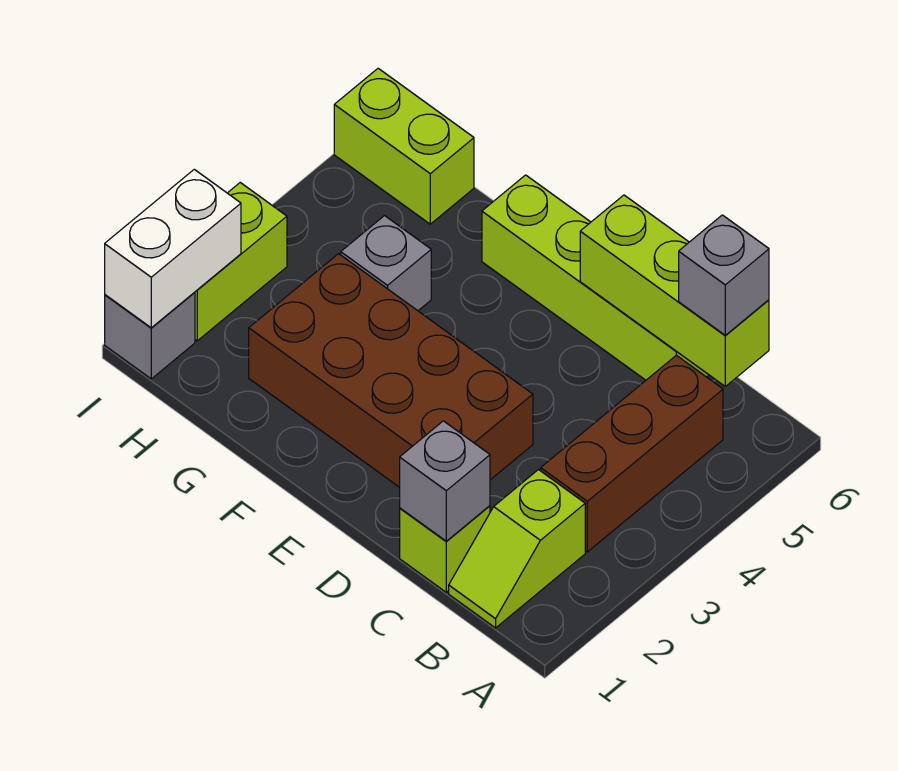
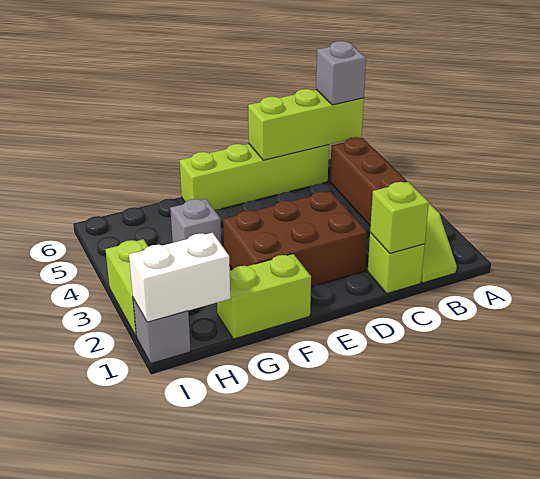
grey 1x1 brick [400,421,490,541] -> lime 1x1 brick [370,182,429,253]
brown 2x4 brick [249,254,533,487] -> brown 2x3 brick [223,191,367,286]
lime 1x2 brick [334,68,474,224] -> lime 1x2 brick moved to [217,254,311,339]
white 1x2 brick [105,169,241,328] -> white 1x2 brick turned to [129,233,230,322]

